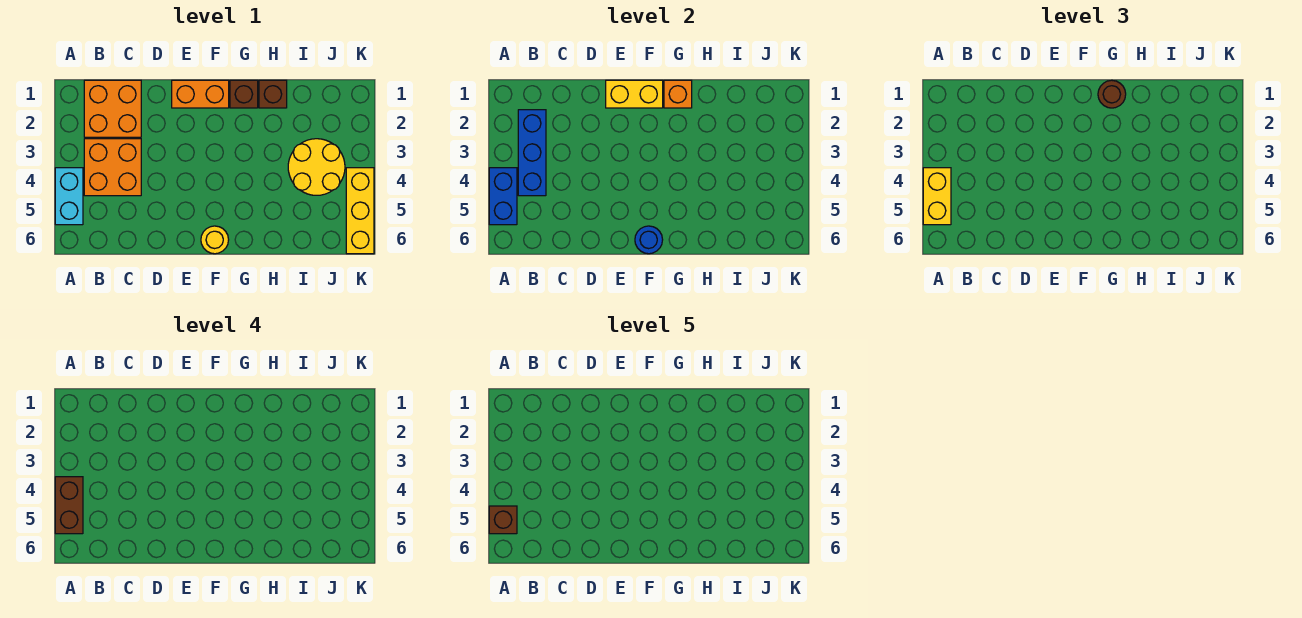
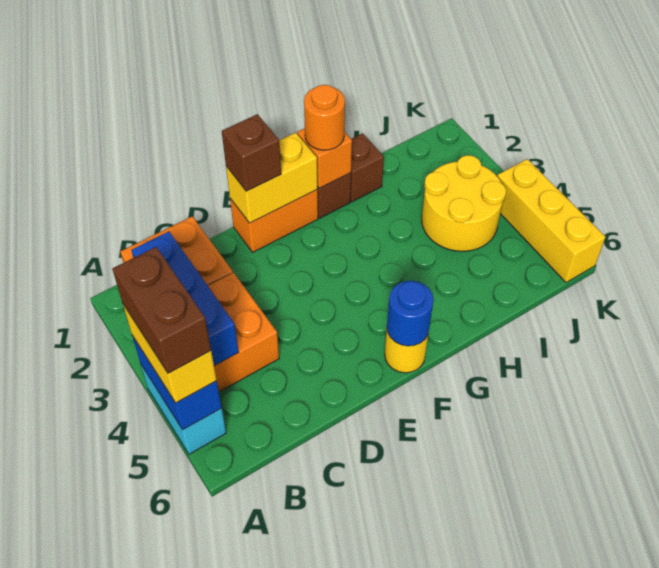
brown 1x1 brick [489,506,517,534] -> brown 1x1 brick moved to [222,114,281,191]
brown 1x1 round brick [1098,80,1126,108] -> orange 1x1 round brick [304,85,345,150]

